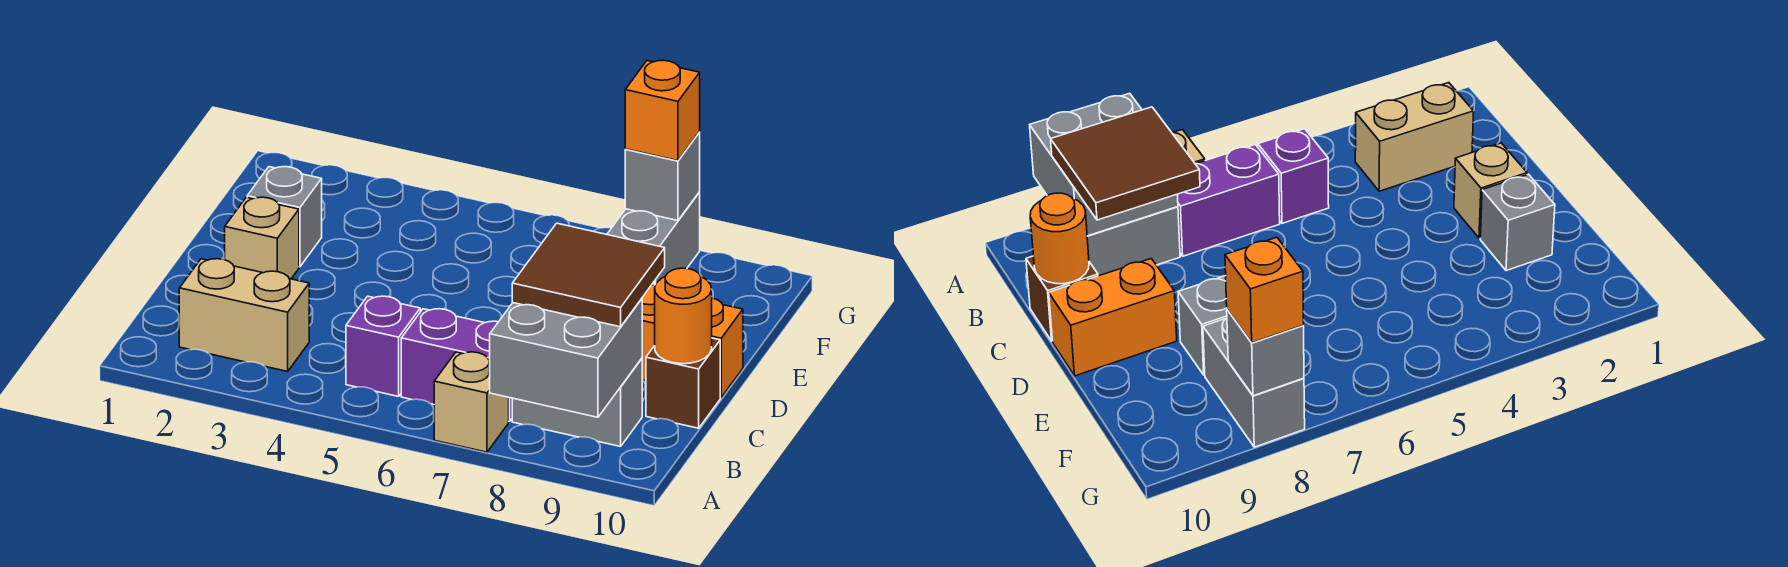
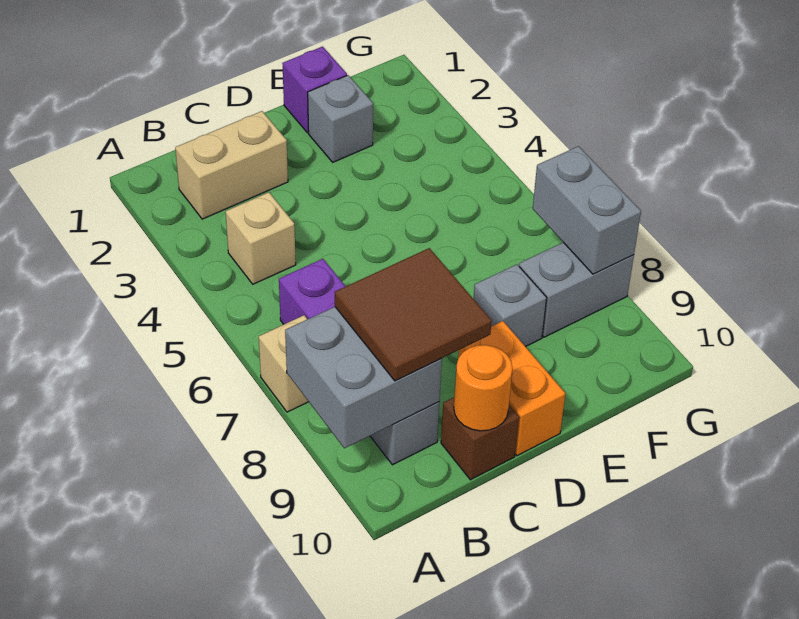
tan 1x2 brick [179,259,309,371] -> tan 1x2 brick turned to [175,111,288,219]
purple 1x1 brick [346,296,420,396] -> purple 1x1 brick moved to [282,47,347,133]
tan 1x1 brick [225,197,299,279] -> tan 1x1 brick moved to [226,192,296,284]
grey 1x1 brick [625,132,700,221] -> grey 1x2 brick [533,146,641,274]
orange 1x1 brick [625,60,700,161] -> none

